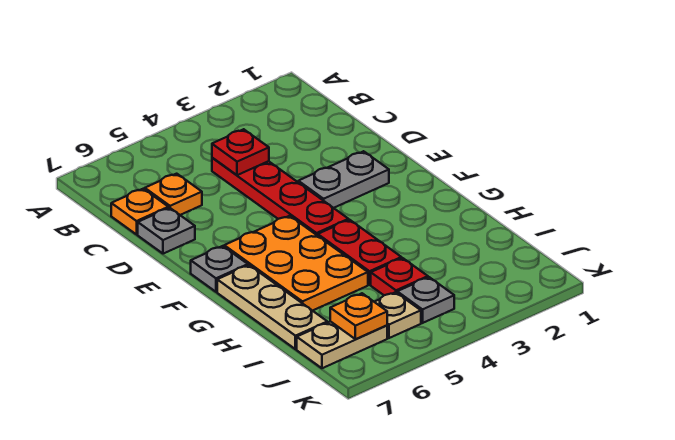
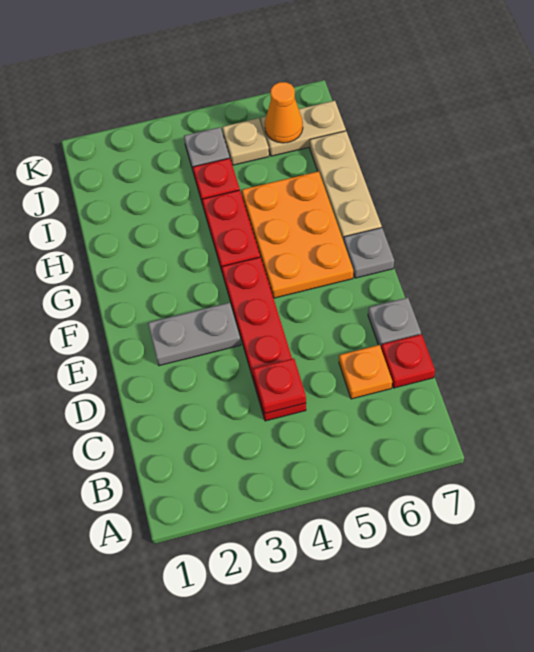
orange 1x1 plate [111,189,168,234] -> red 1x1 plate [381,334,435,388]
orange 1x1 plate [330,293,387,339] -> orange 1x1 cone [265,82,303,143]

